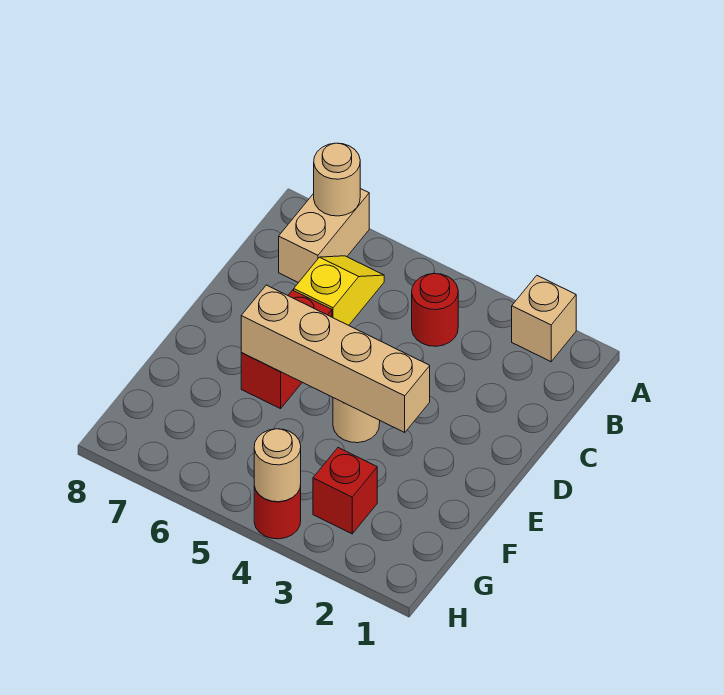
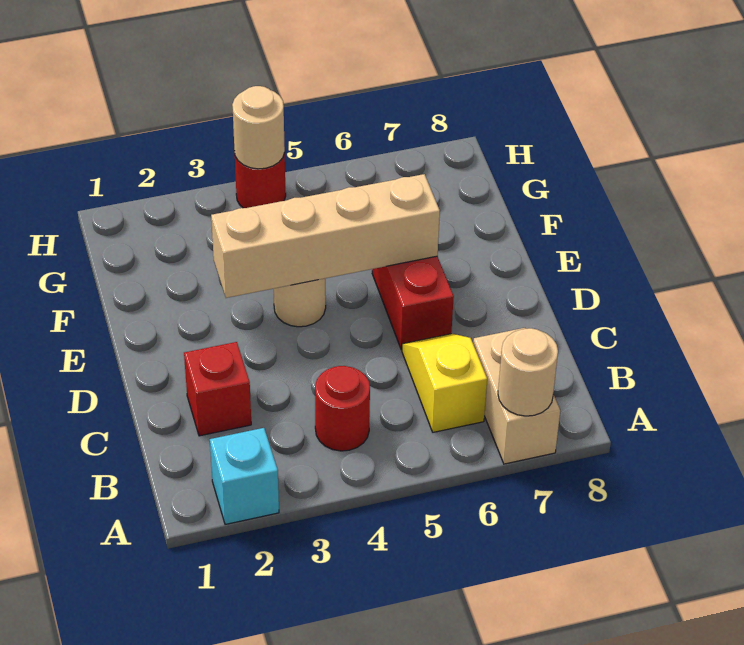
tan 1x1 brick [512,276,576,362] -> cyan 1x1 brick [210,428,279,524]
yellow 1x2 slope [294,256,384,325] -> yellow 1x2 slope turned to [402,334,487,432]
red 1x1 brick [313,448,377,534] -> red 1x1 brick moved to [184,342,251,436]

